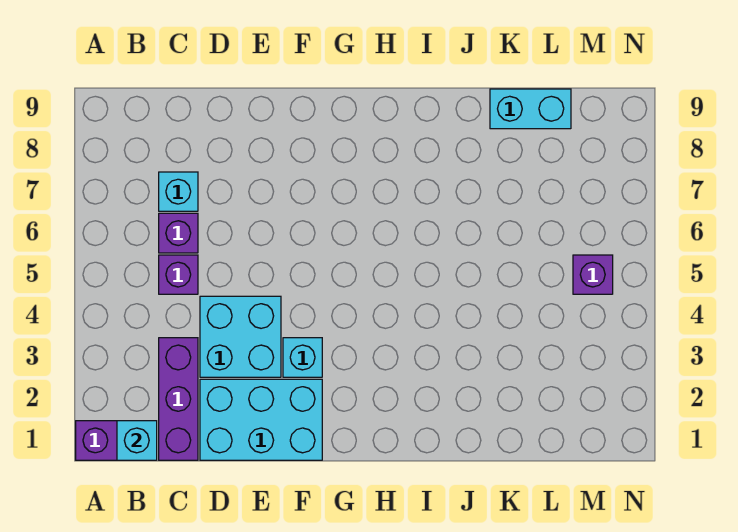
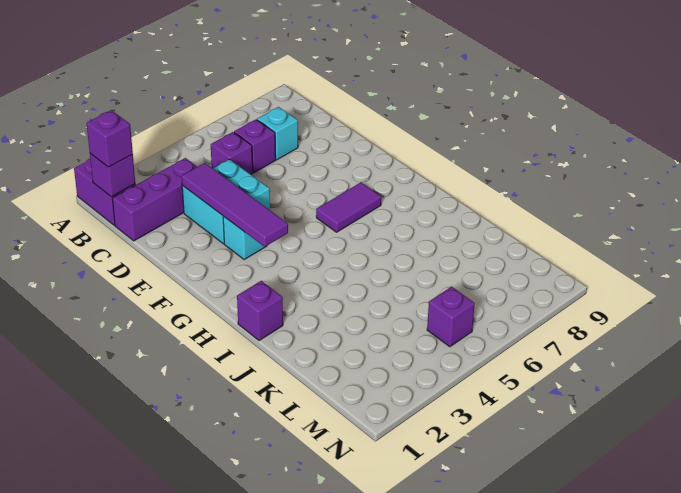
cyan 1x1 brick [117,421,157,460] -> purple 1x1 brick [90,154,135,197]
none -> purple 1x1 brick [87,110,133,167]
cyan 2x3 brick [200,379,322,460] -> none
none -> purple 1x4 tile [182,163,288,247]
none -> purple 1x2 tile [316,183,381,232]
none -> purple 1x1 brick [237,281,283,341]
cyan 1x2 brick [490,89,571,129] -> none

